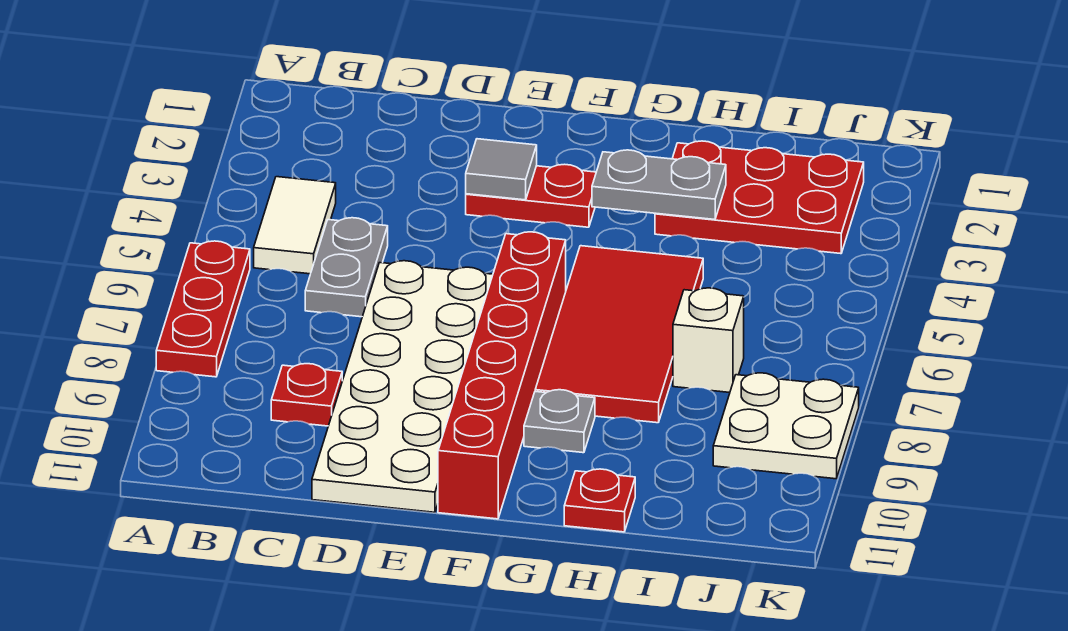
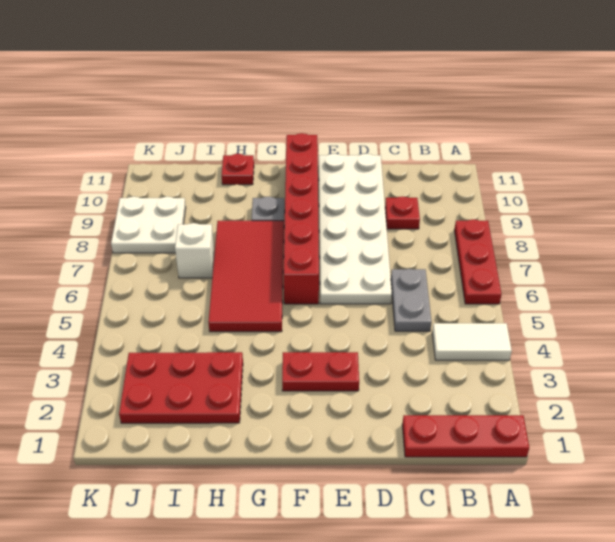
none -> red 1x3 plate [402,415,529,457]
white 1x2 tile [254,177,336,274] -> white 1x2 tile turned to [432,323,512,360]
grey 1x1 tile [466,139,537,200] -> none
grey 1x2 plate [592,150,726,220] -> none

